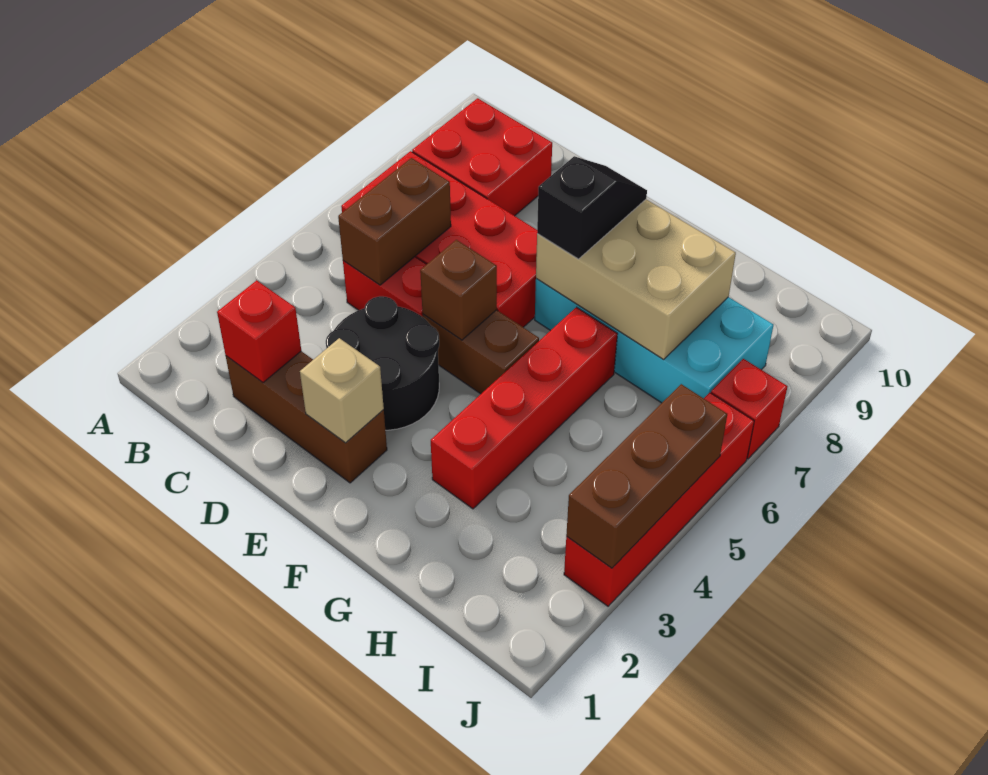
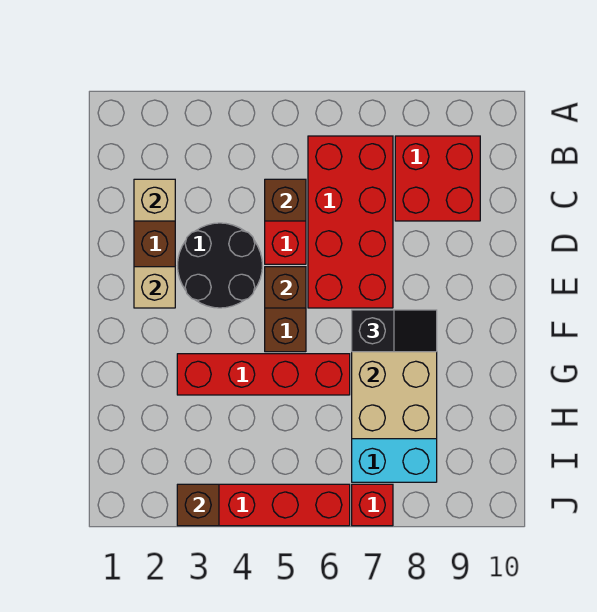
red 1x1 brick [217,280,301,383] -> tan 1x1 brick [134,179,175,221]
brown 1x2 brick [338,158,451,285] -> brown 1x1 brick [265,179,306,221]
brown 1x3 brick [566,384,727,568] -> brown 1x1 brick [177,484,219,526]

